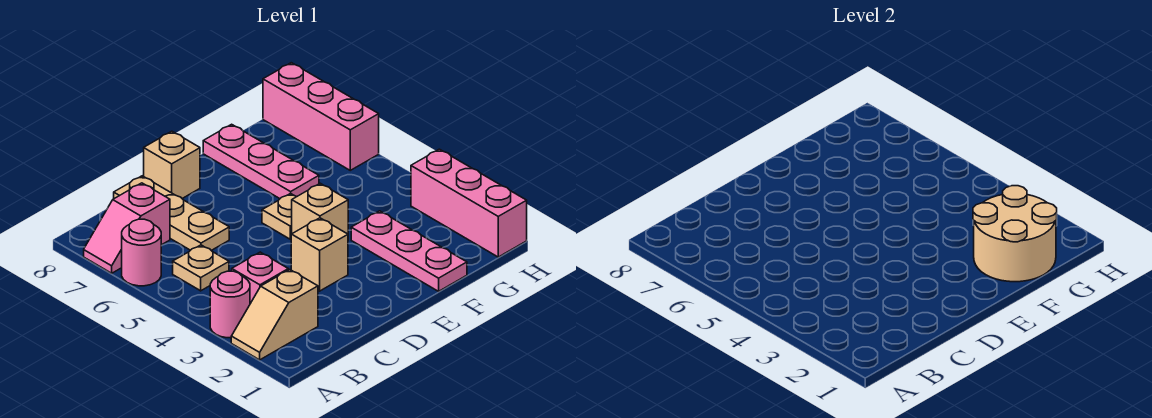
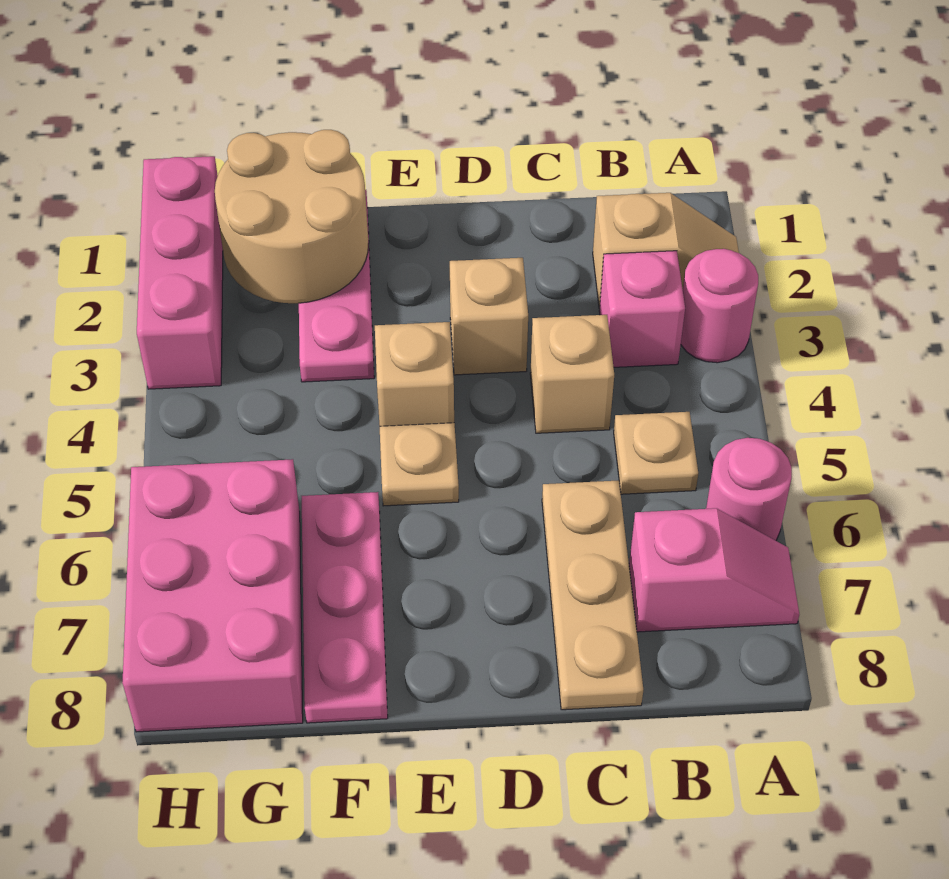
tan 1x1 brick [144,131,200,198] -> tan 1x1 brick moved to [530,315,614,433]
pink 1x3 brick [263,63,379,170] -> pink 2x3 brick [122,459,303,732]

